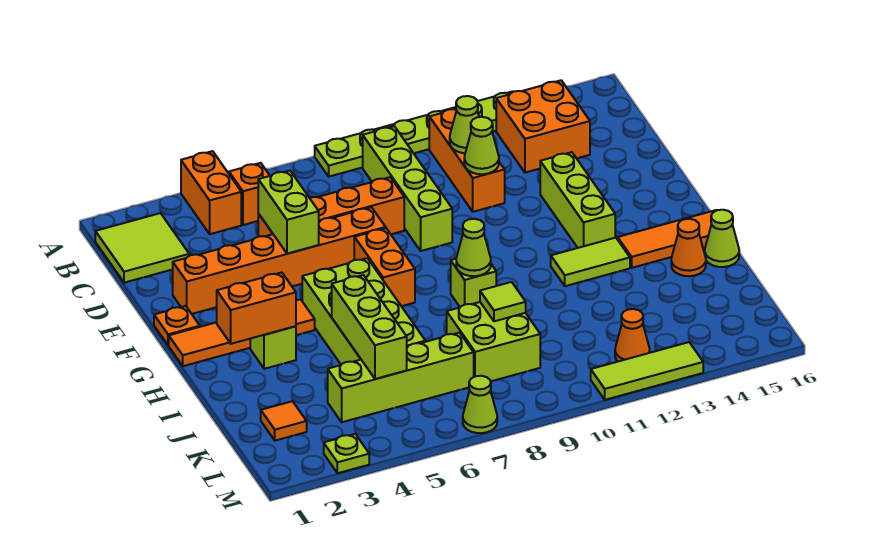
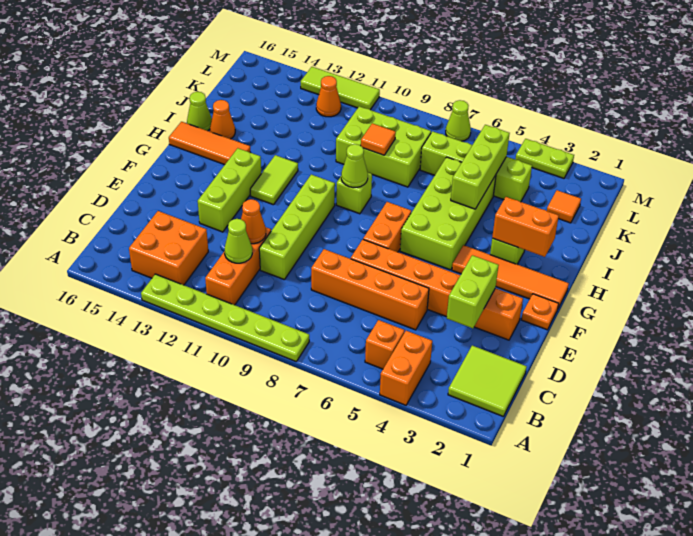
lime 1x4 brick [363,126,452,251] -> lime 1x4 brick moved to [259,175,335,280]
lime 1x2 brick [258,171,319,254] -> lime 1x2 brick moved to [447,255,499,328]
lime 1x1 cone [464,117,499,174] -> orange 1x1 cone [241,199,266,244]
lime 1x2 tile [551,238,630,286] -> lime 1x2 tile turned to [250,155,298,205]
lime 2x2 brick [447,302,540,381] -> lime 2x3 brick [336,106,431,187]
lime 1x1 tile [480,282,526,321] -> orange 1x1 tile [361,123,396,155]
lime 1x1 plate [324,434,369,473] -> lime 1x2 plate [515,139,574,178]

